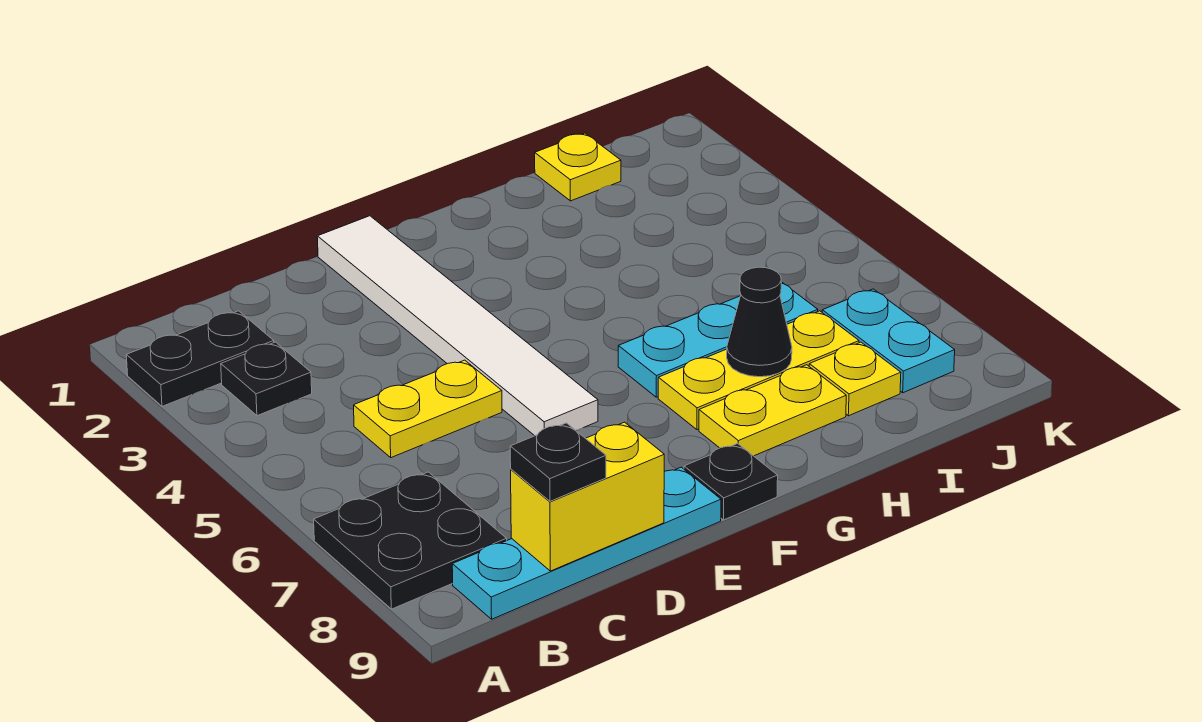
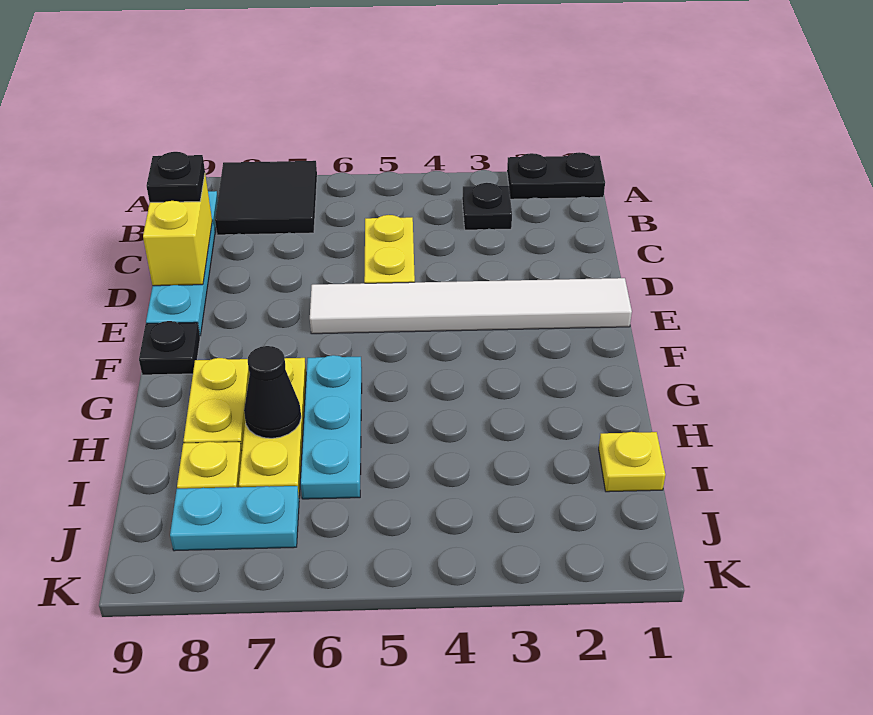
black 1x2 plate [126,311,274,406] -> black 1x2 plate turned to [507,152,605,199]
black 2x2 plate [314,472,507,609] -> black 2x2 tile [215,161,317,235]

